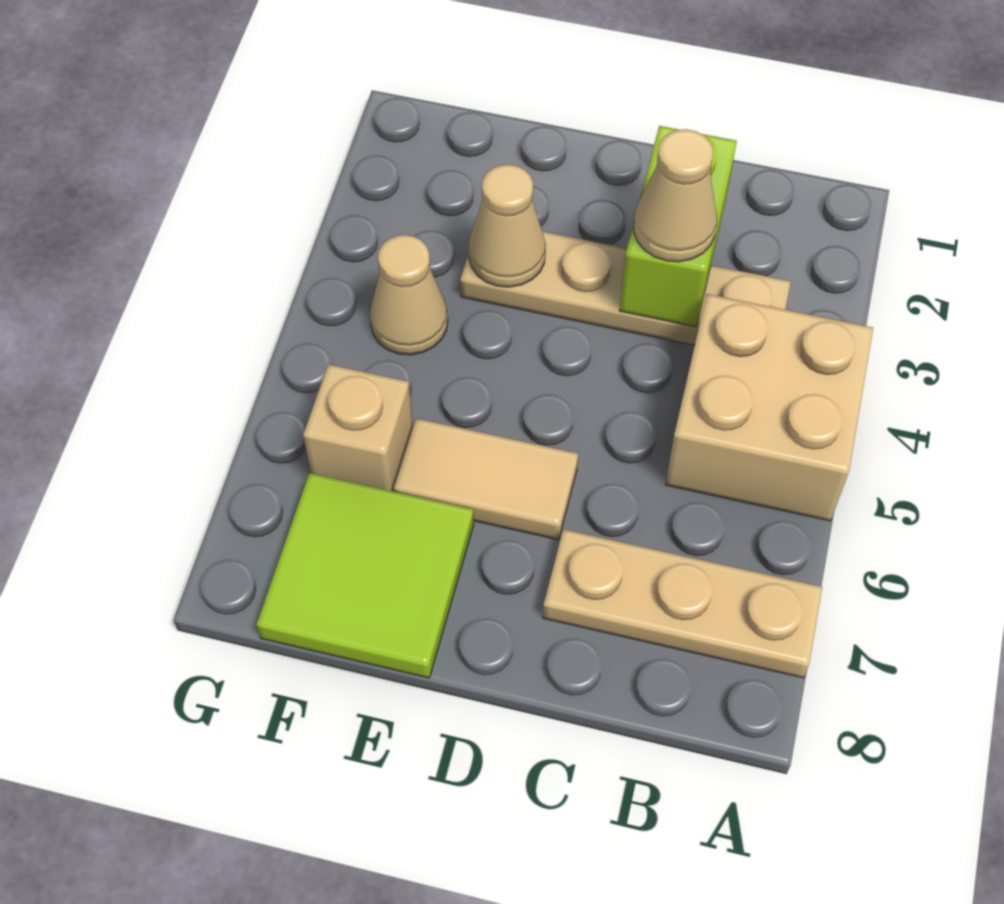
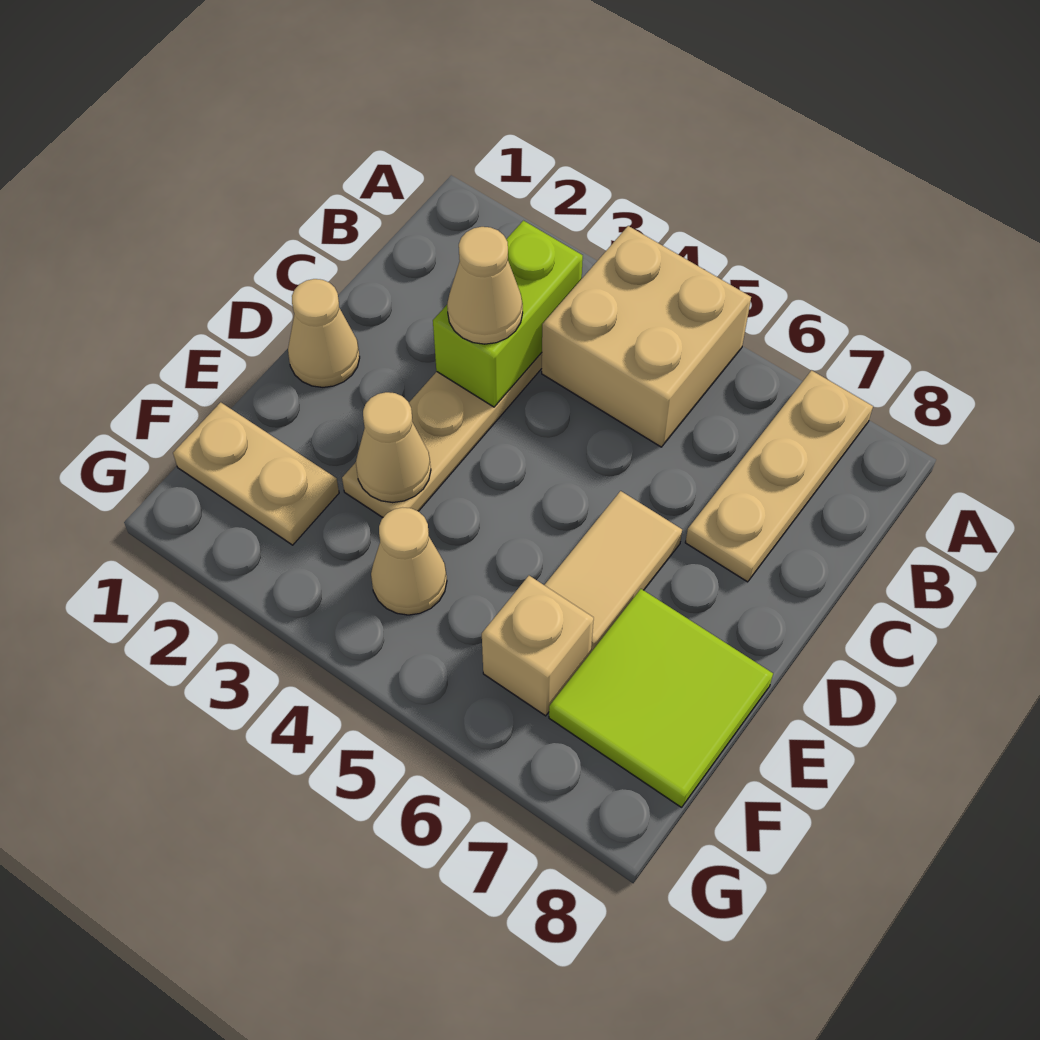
lime 1x2 brick [620,126,737,327] -> lime 1x2 brick turned to [433,221,583,407]
none -> tan 1x1 cone [288,279,360,387]
none -> tan 1x2 plate [173,402,339,545]

